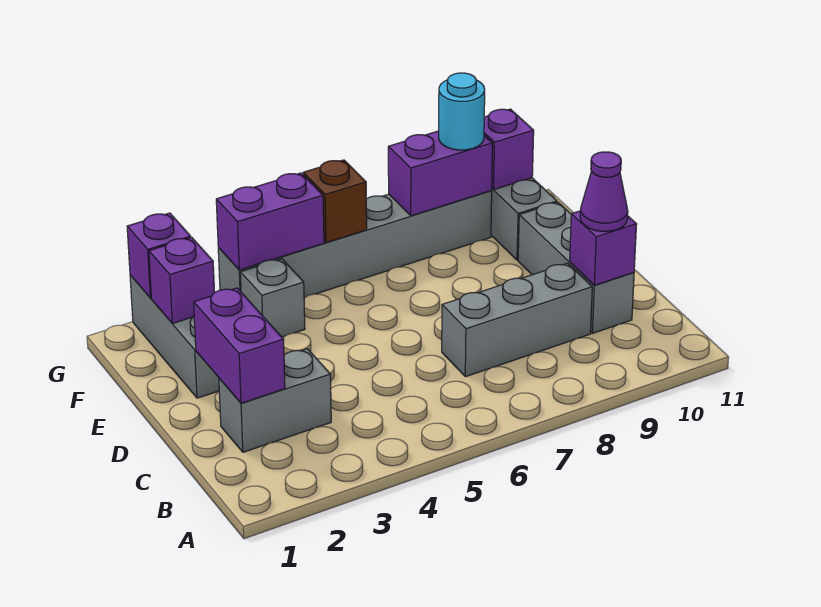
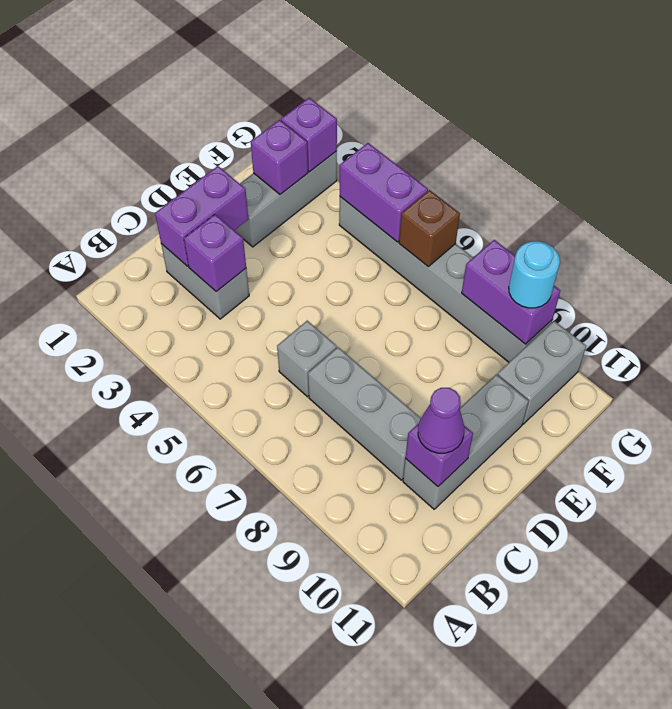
grey 1x1 brick [240,259,305,337] -> grey 1x1 brick moved to [277,321,337,397]
purple 1x1 brick [484,109,534,190] -> purple 1x1 brick moved to [184,214,246,292]

